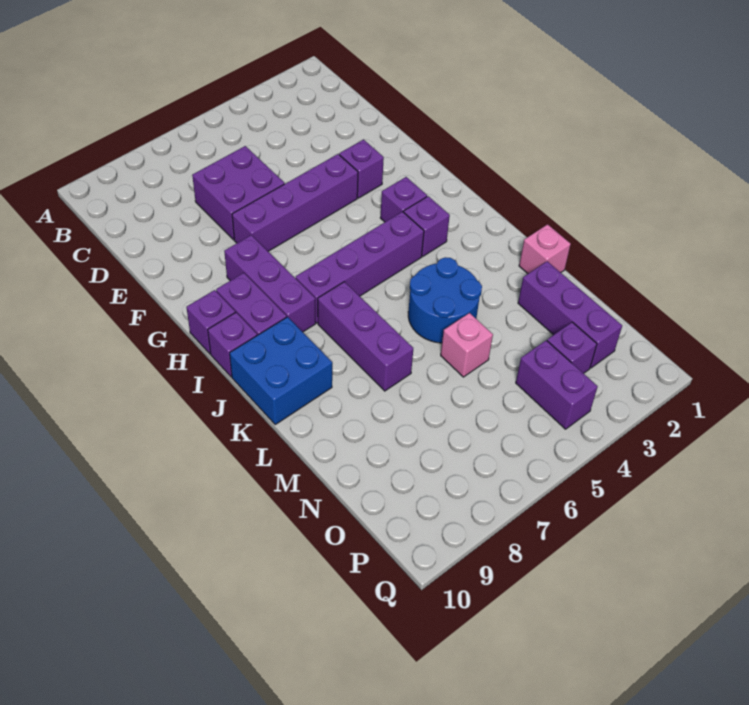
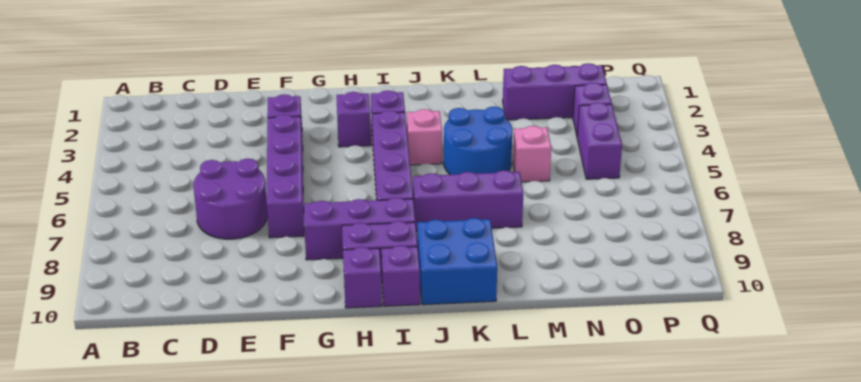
purple 2x2 brick [192,146,285,240] -> purple 2x2 round brick [193,158,267,239]
pink 1x1 brick [519,224,571,274] -> pink 1x1 brick moved to [407,109,442,165]
purple 1x2 brick [516,340,598,429] -> purple 1x2 brick turned to [577,103,622,179]

